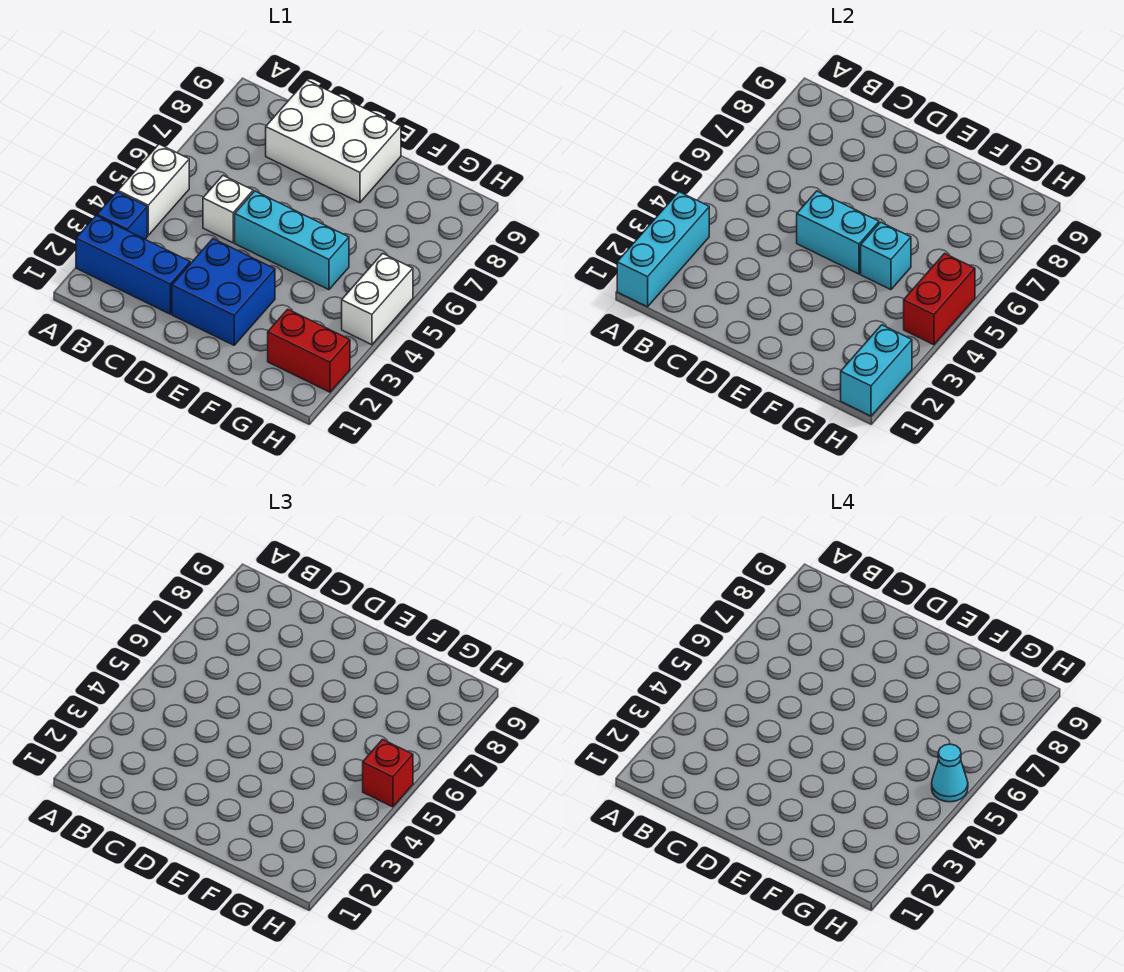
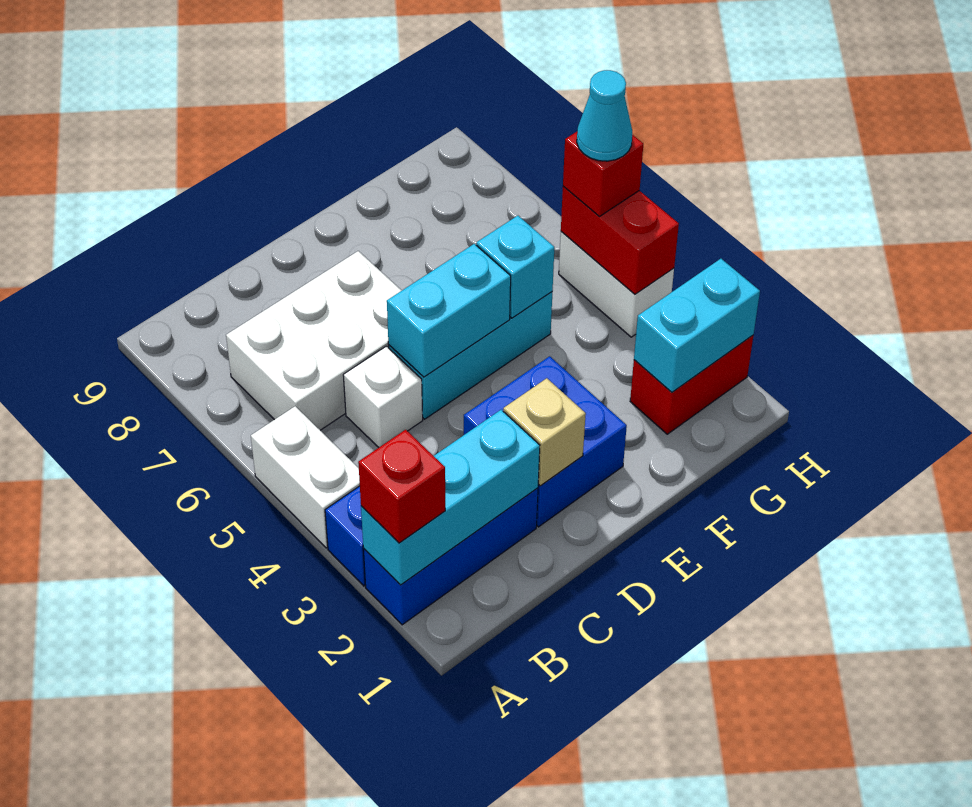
cyan 1x3 brick [617,192,709,307] -> cyan 1x3 brick turned to [361,410,540,585]
none -> red 1x1 brick [358,430,445,543]
white 2x3 brick [266,80,401,203] -> white 2x3 brick moved to [226,251,402,430]
none -> tan 1x1 brick [503,378,586,486]
cyan 1x2 brick [841,325,912,416] -> cyan 1x2 brick turned to [634,259,760,392]

